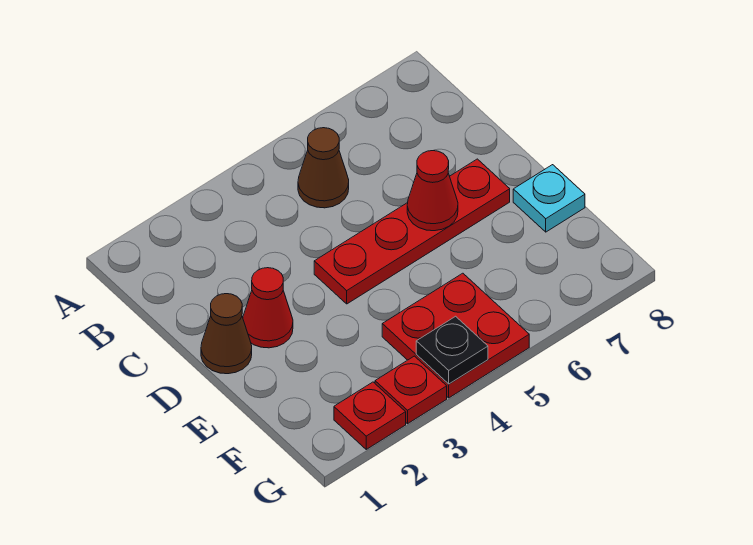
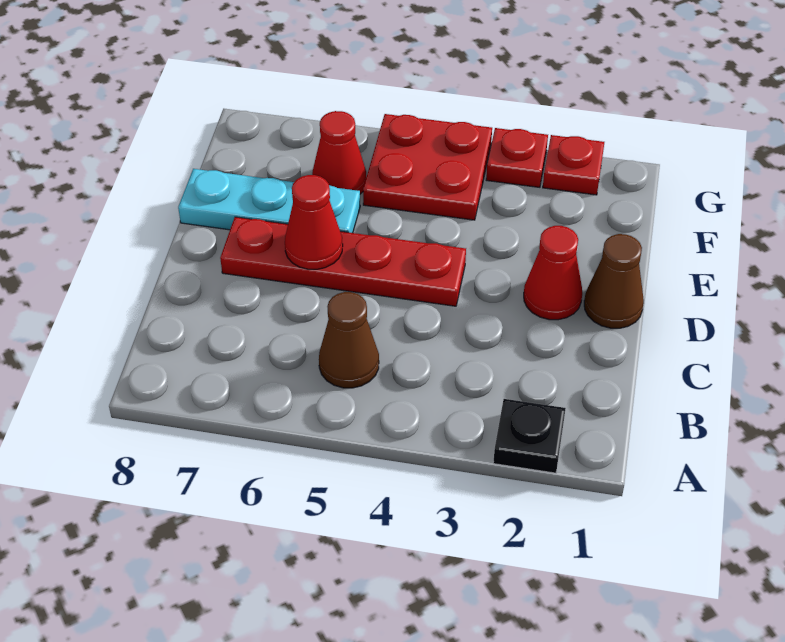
cyan 1x1 plate [513,165,585,232] -> cyan 1x3 plate [178,169,360,233]
none -> red 1x1 cone [312,111,366,194]
black 1x1 plate [416,316,488,384] -> black 1x1 plate moved to [493,399,566,473]

